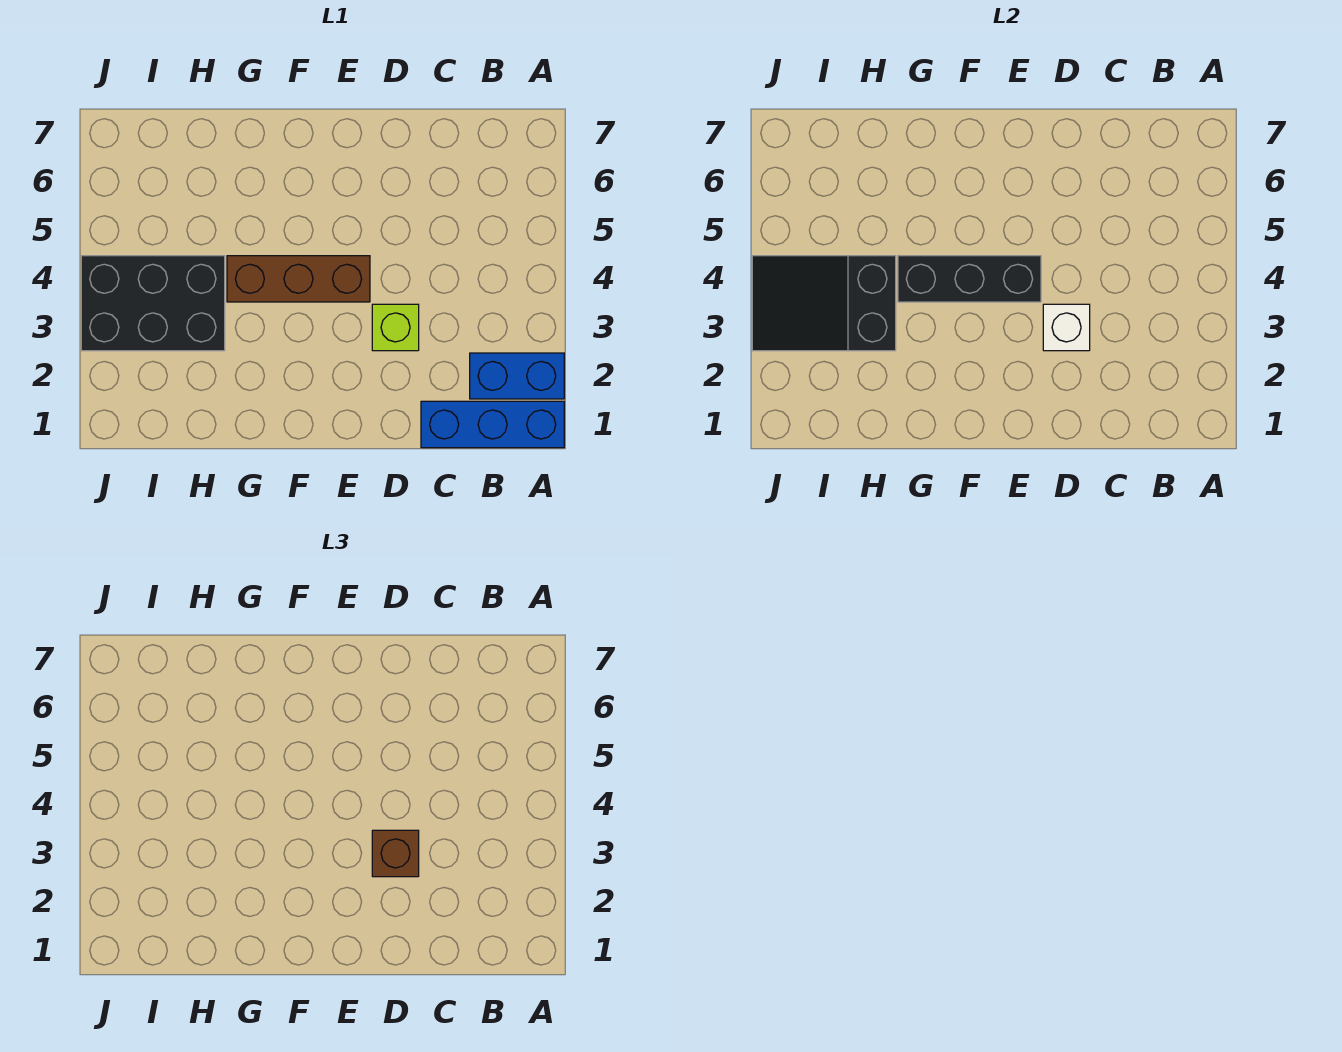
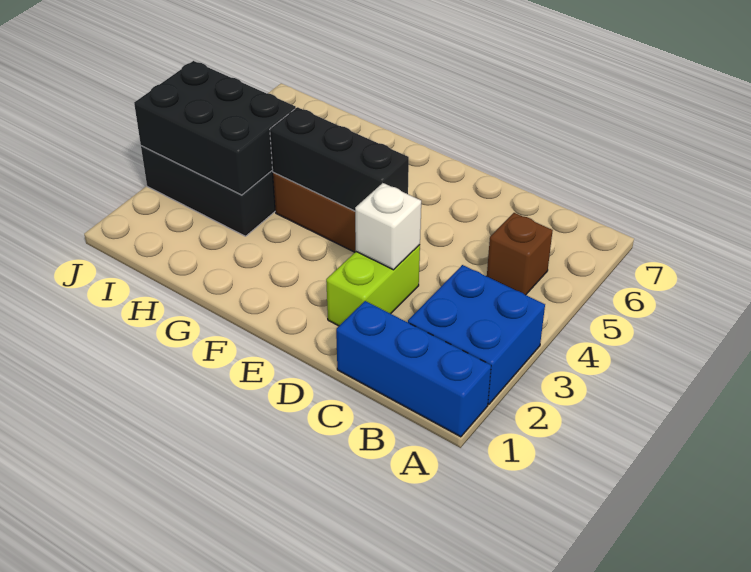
blue 1x2 brick [470,353,564,399] -> blue 2x2 brick [408,265,545,404]
lime 1x1 brick [372,304,419,351] -> lime 1x2 brick [326,245,420,326]
brown 1x1 brick [372,830,419,877] -> brown 1x1 brick moved to [487,213,553,295]
black 2x3 slope [752,256,896,351] -> black 2x3 brick [134,61,296,195]

